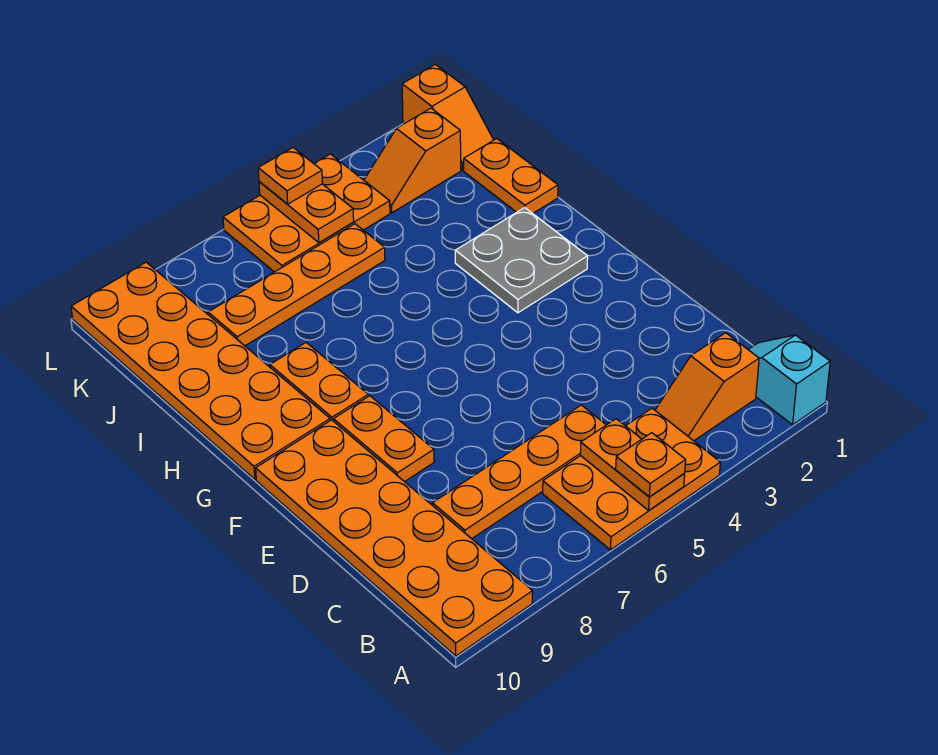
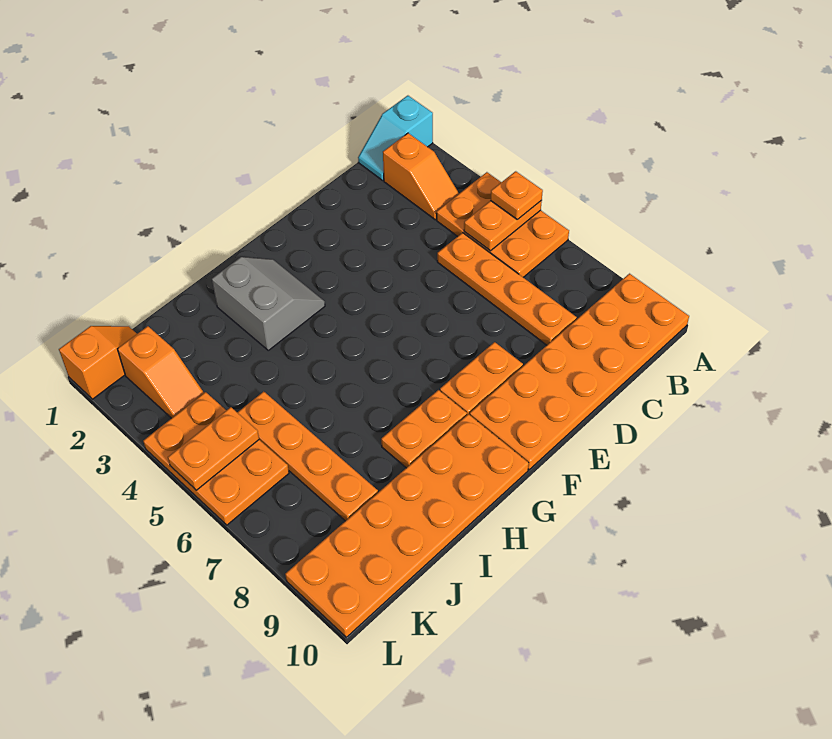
grey 2x2 plate [455,208,588,313] -> grey 2x2 slope [212,257,325,350]
orange 1x2 plate [464,139,558,213] -> none
orange 1x1 plate [258,148,323,204] -> none

